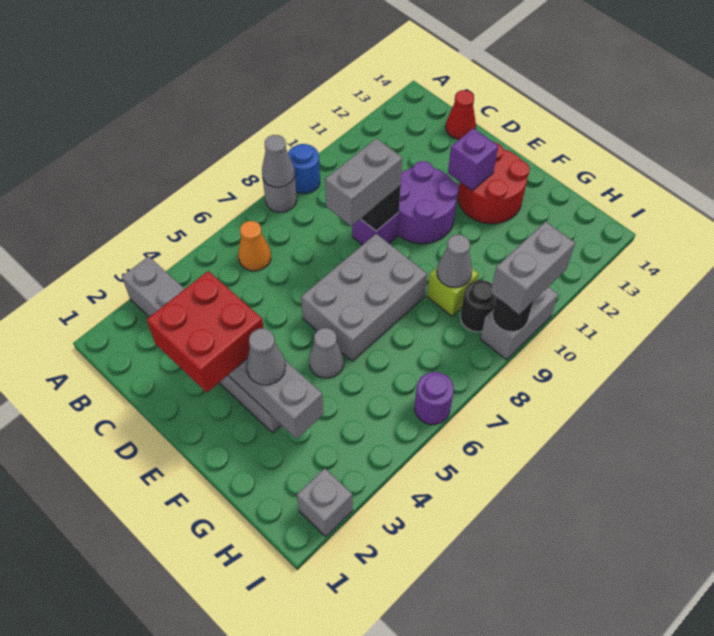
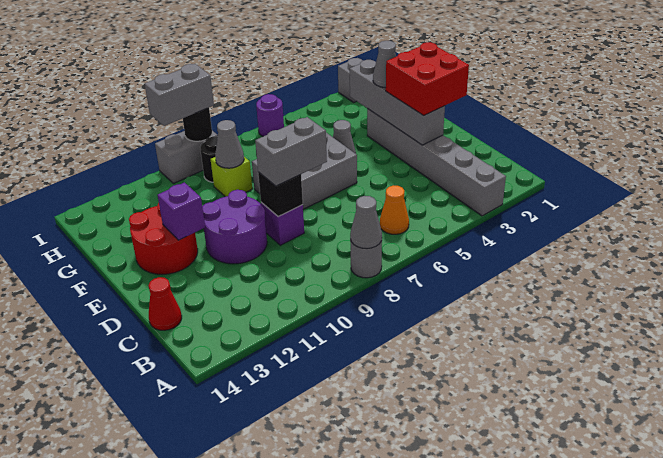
blue 1x1 round brick [288,144,320,194] -> none

